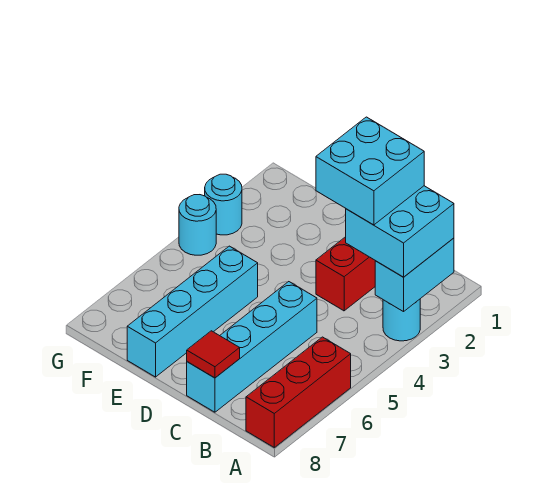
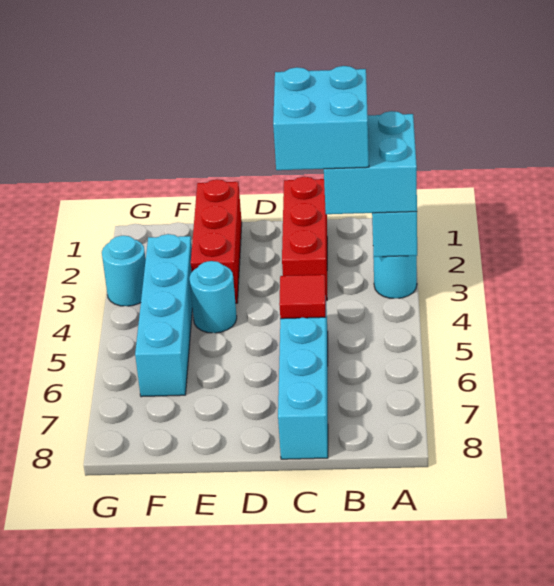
red 1x3 brick [246,337,351,447] -> red 1x3 brick moved to [191,179,242,303]
red 1x1 tile [187,331,240,378] -> red 1x1 tile moved to [279,275,326,319]
cyan 1x4 brick [127,246,258,377] -> cyan 1x4 brick moved to [135,234,192,397]
cyan 1x1 round brick [179,195,216,255] -> cyan 1x1 round brick moved to [189,261,237,333]

